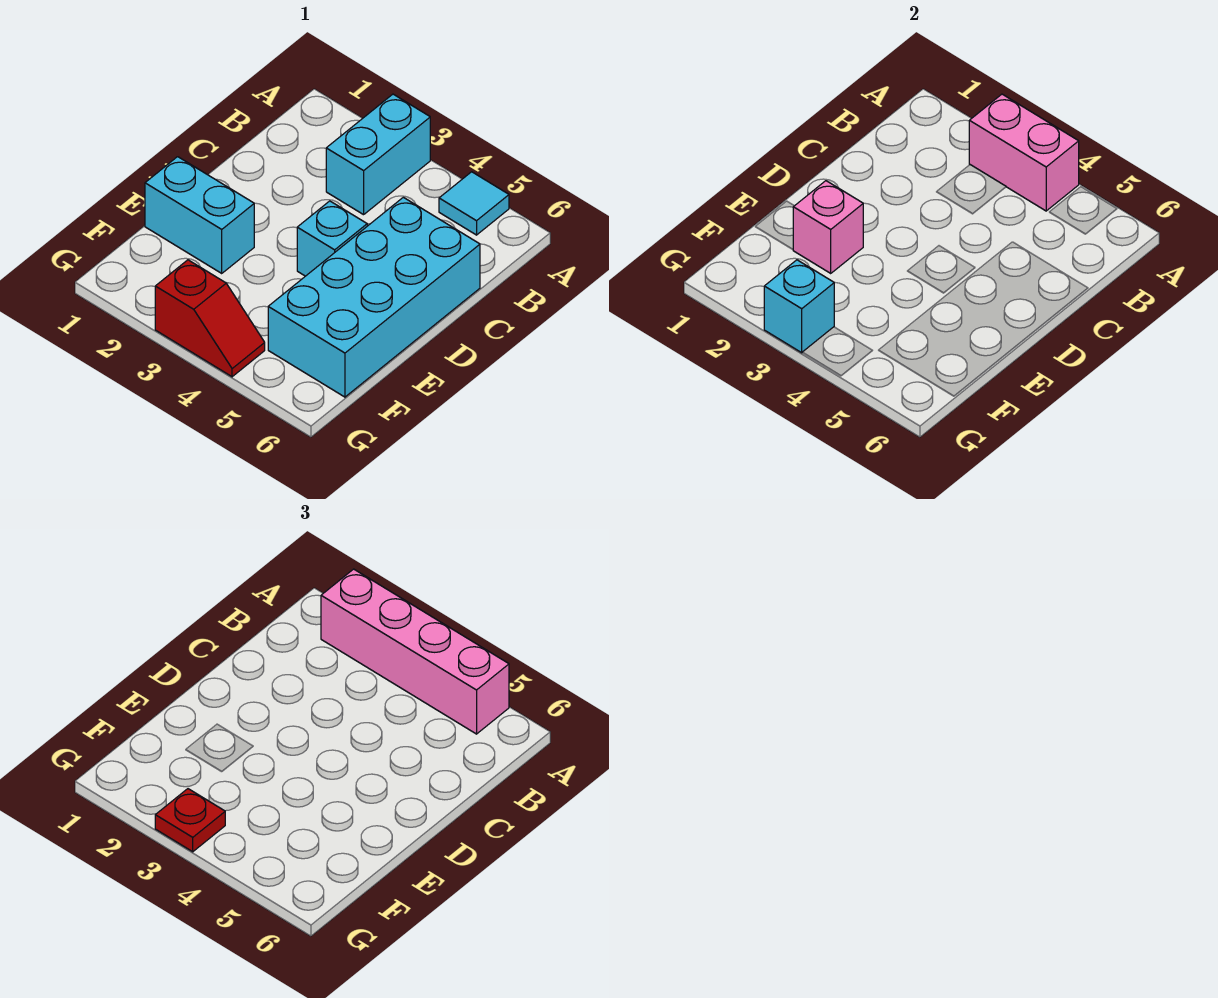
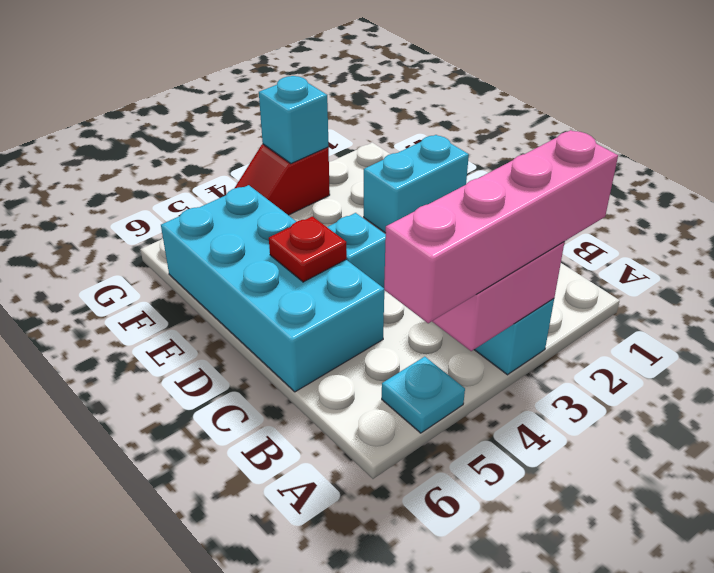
cyan 1x1 tile [439,172,509,235] -> cyan 1x1 plate [382,357,465,433]
pink 1x1 brick [793,181,863,273] -> none
red 1x1 plate [155,789,225,852] -> red 1x1 plate moved to [269,216,347,282]

